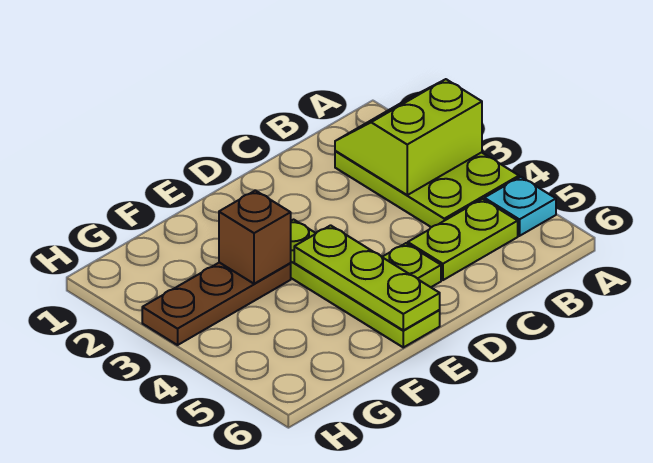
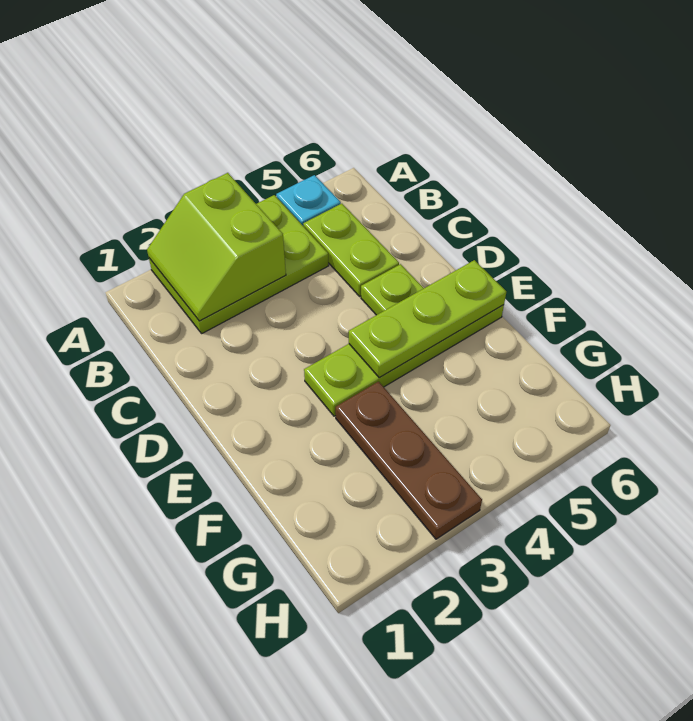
brown 1x1 brick [219,190,291,284] -> none

